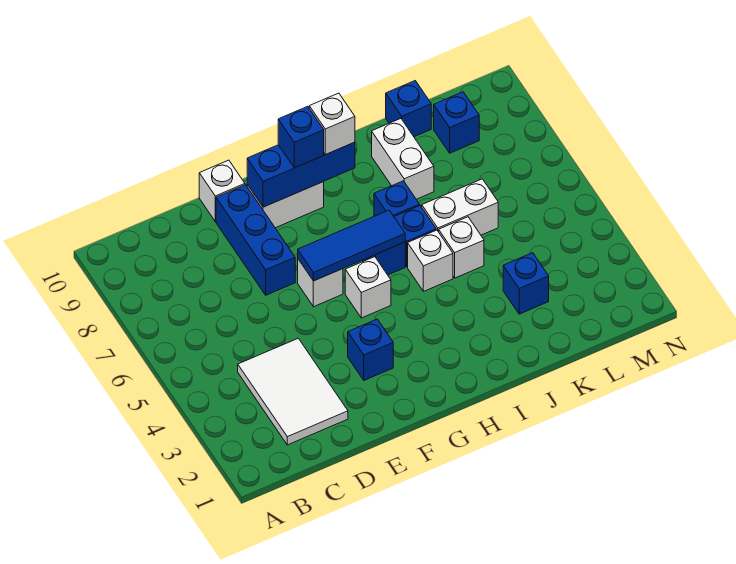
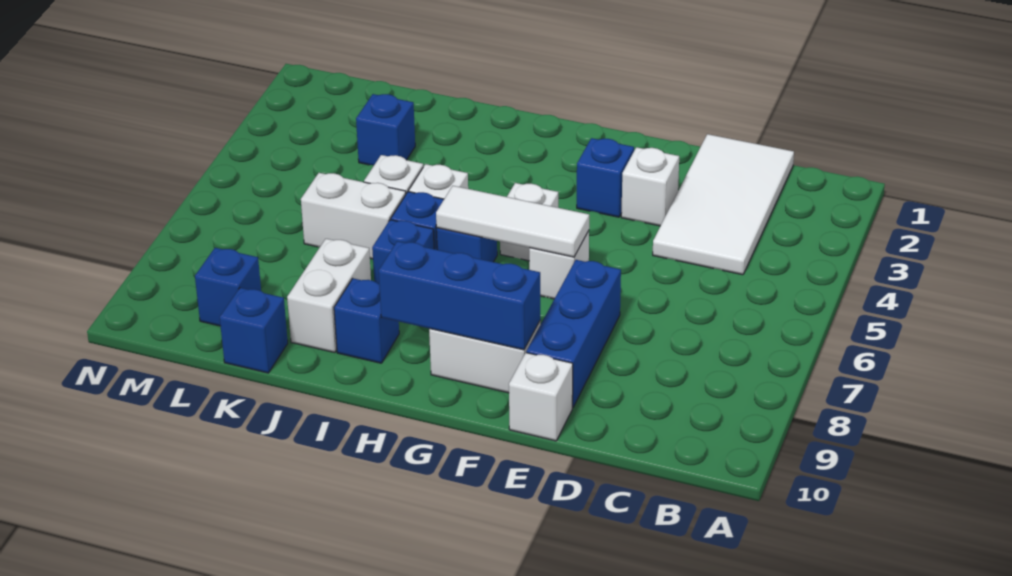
white 2x3 tile [238,338,348,445] -> white 2x4 tile [653,134,794,275]
blue 1x3 tile [298,210,405,281] -> white 1x3 tile [436,186,589,257]
blue 1x1 brick [278,106,324,168] -> blue 1x1 brick moved to [334,278,399,363]
white 1x1 brick [309,93,355,155] -> white 1x1 brick moved to [621,147,679,226]

